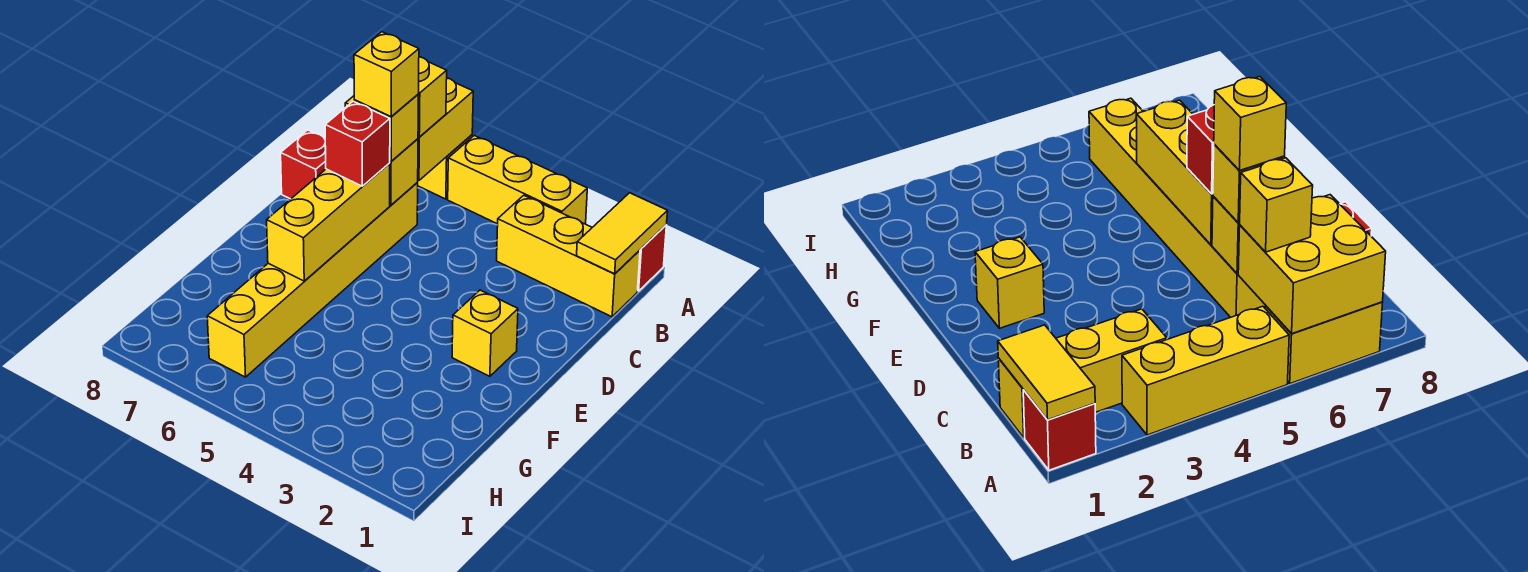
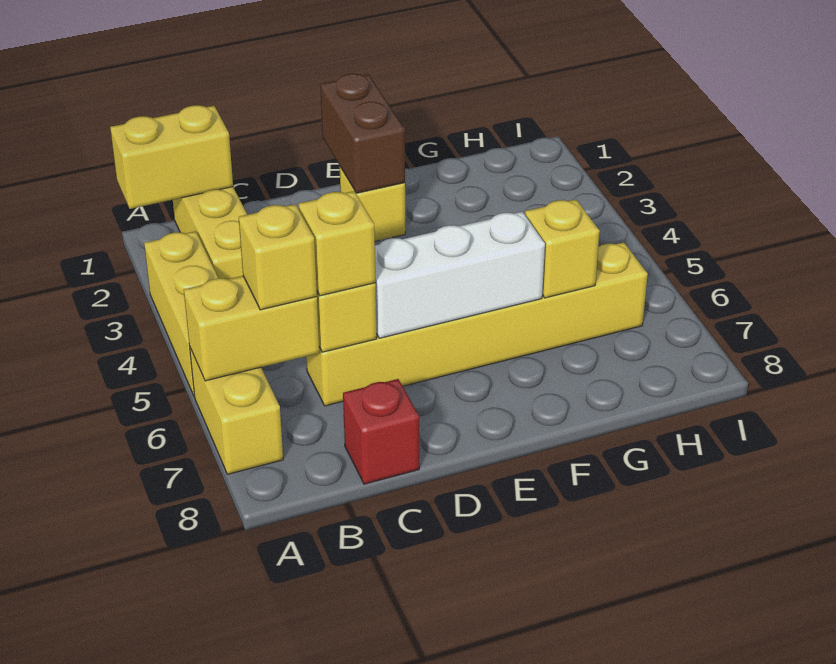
red 1x1 brick [638,225,666,291] -> none
yellow 1x2 tile [577,193,667,274] -> yellow 1x2 brick [110,105,233,209]
yellow 2x2 brick [345,78,473,181] -> yellow 1x2 brick [184,276,319,381]
yellow 1x1 brick [354,32,419,117] -> yellow 1x1 brick moved to [525,199,600,298]
yellow 1x3 brick [267,163,390,281] -> white 1x3 brick [375,212,545,338]
red 1x1 brick [325,101,390,186] -> none
none -> brown 1x2 brick [320,74,405,193]

